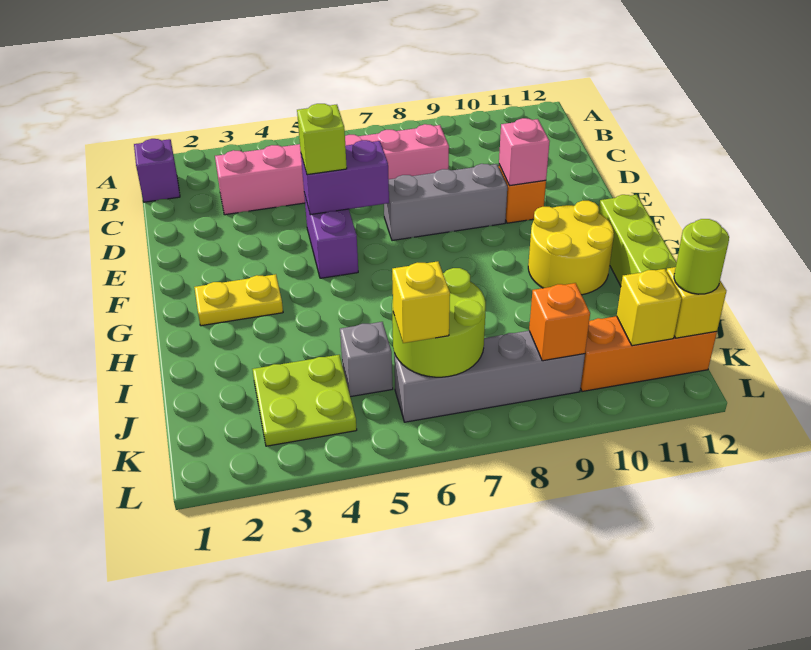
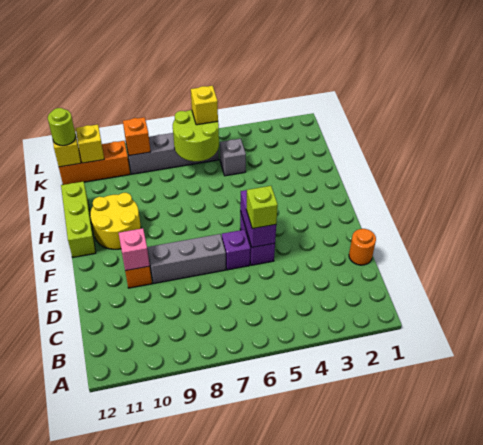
purple 1x1 brick [134,139,180,202] -> purple 1x1 brick moved to [222,230,250,270]
pink 1x6 brick [215,124,449,215] -> none
none -> orange 1x1 round brick [349,229,376,265]
purple 1x2 brick [301,140,389,215] -> purple 1x2 brick turned to [240,190,276,248]
yellow 1x2 plate [194,274,283,326] -> none
lime 2x2 plate [253,355,357,446] -> none

